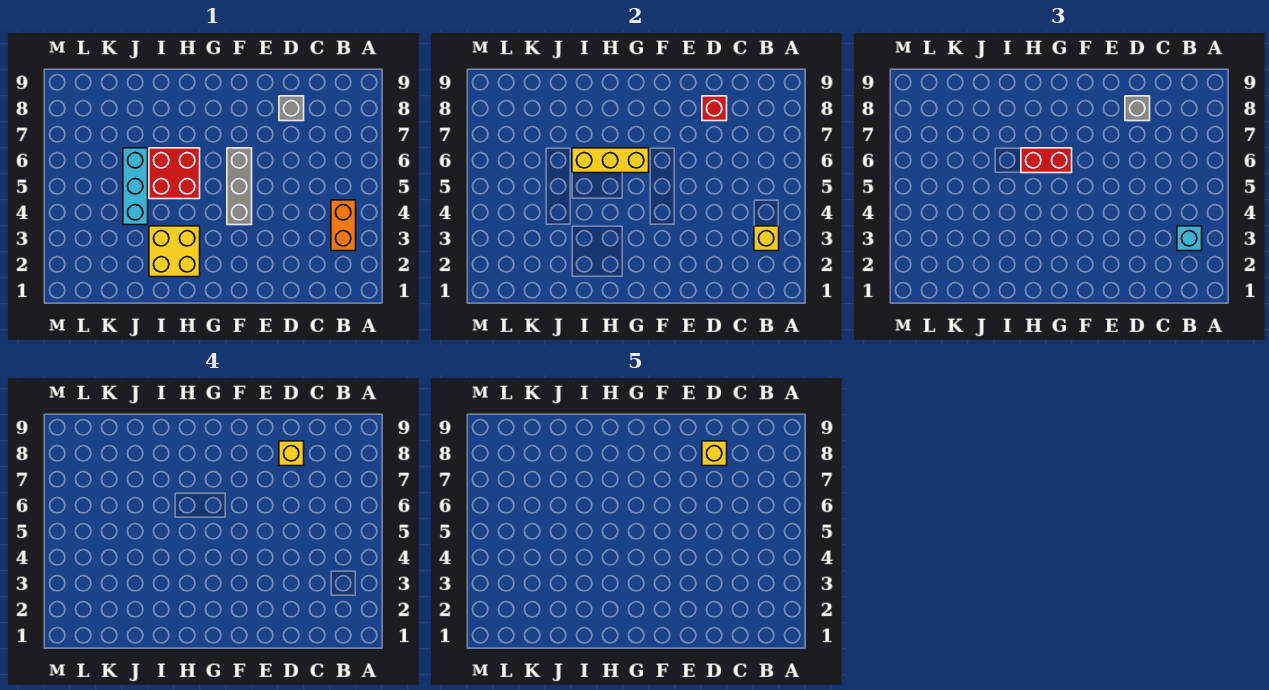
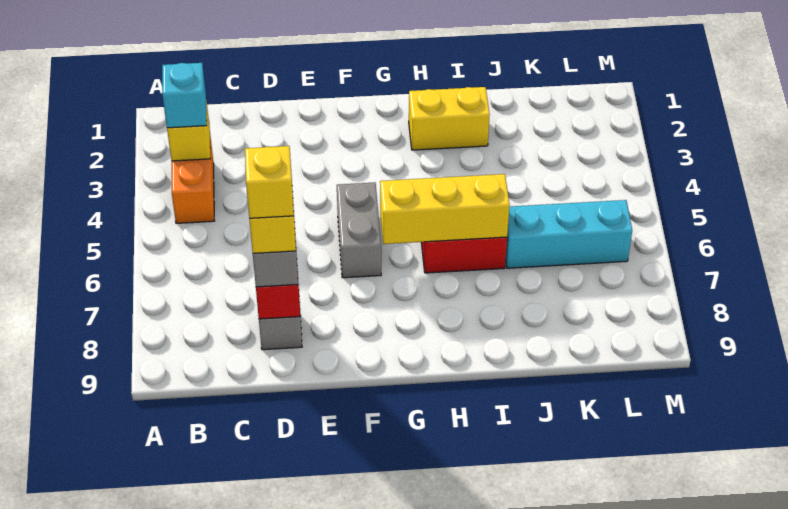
grey 1x3 brick [227,148,252,225] -> grey 1x2 brick [337,182,381,278]
red 1x2 brick [1021,148,1072,173] -> none
yellow 2x2 brick [149,226,200,277] -> yellow 1x2 brick [409,87,490,150]
cyan 1x3 brick [123,148,148,225] -> cyan 1x3 brick turned to [506,200,632,268]

